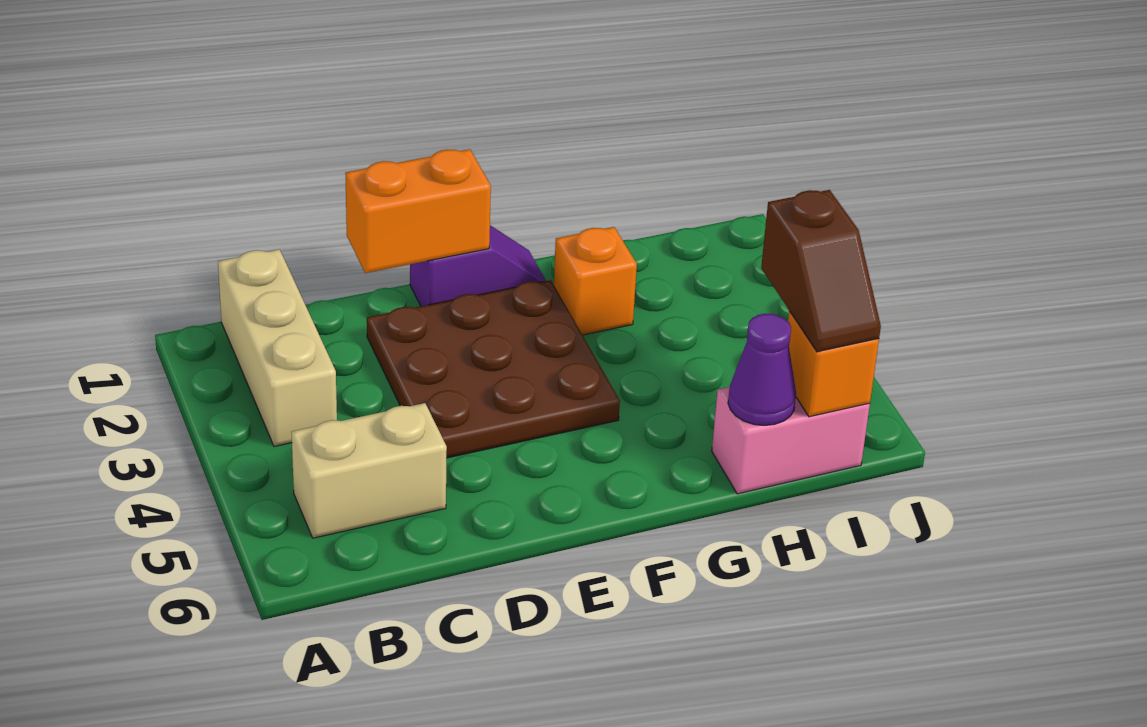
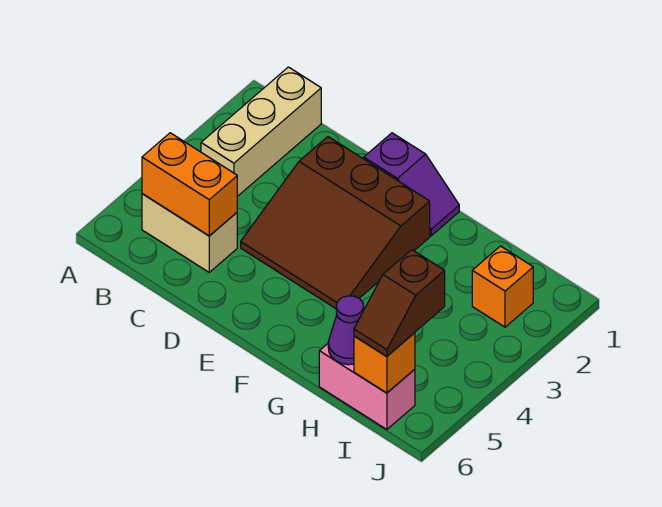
orange 1x2 brick [345,149,491,273] -> orange 1x2 brick moved to [142,133,237,236]
brown 3x3 plate [367,280,620,458] -> brown 3x3 slope [241,137,430,308]
orange 1x1 brick [554,227,637,335] -> orange 1x1 brick moved to [472,246,533,327]

